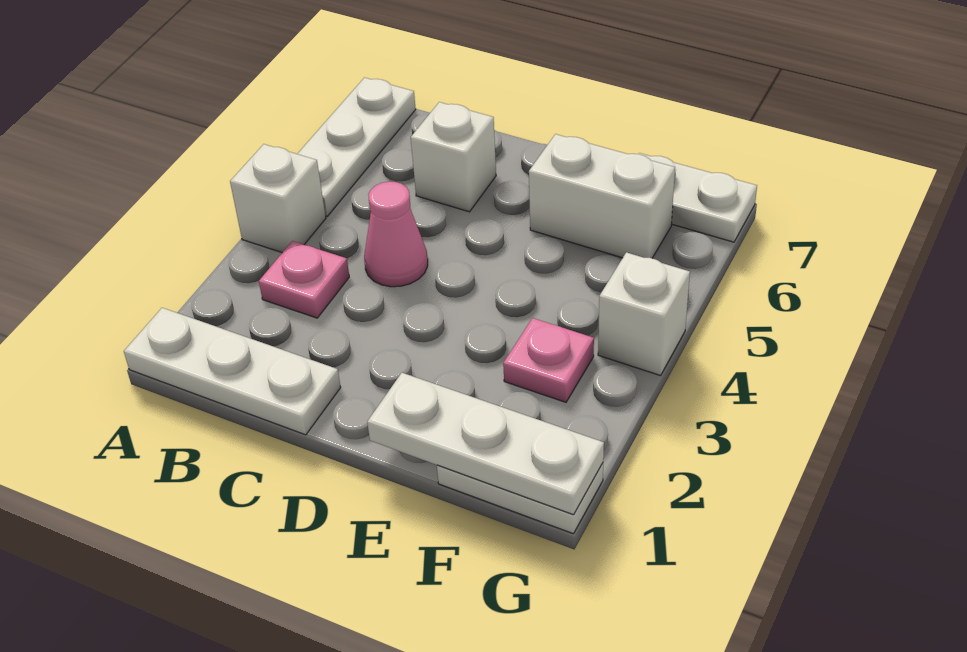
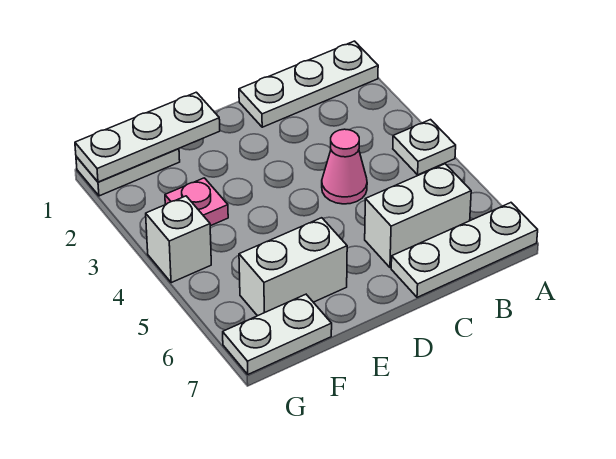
white 1x1 brick [230,144,326,252] -> white 1x1 plate [393,120,456,175]
white 1x3 plate [297,78,416,216] -> white 1x3 plate turned to [391,203,538,297]
pink 1x1 plate [259,241,349,318] -> none
white 1x1 brick [411,102,496,212] -> white 1x2 brick [365,164,471,268]

